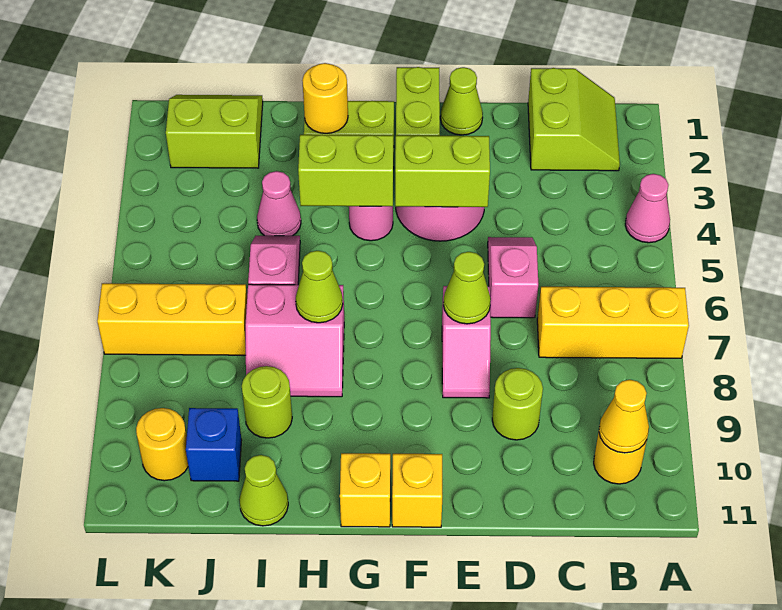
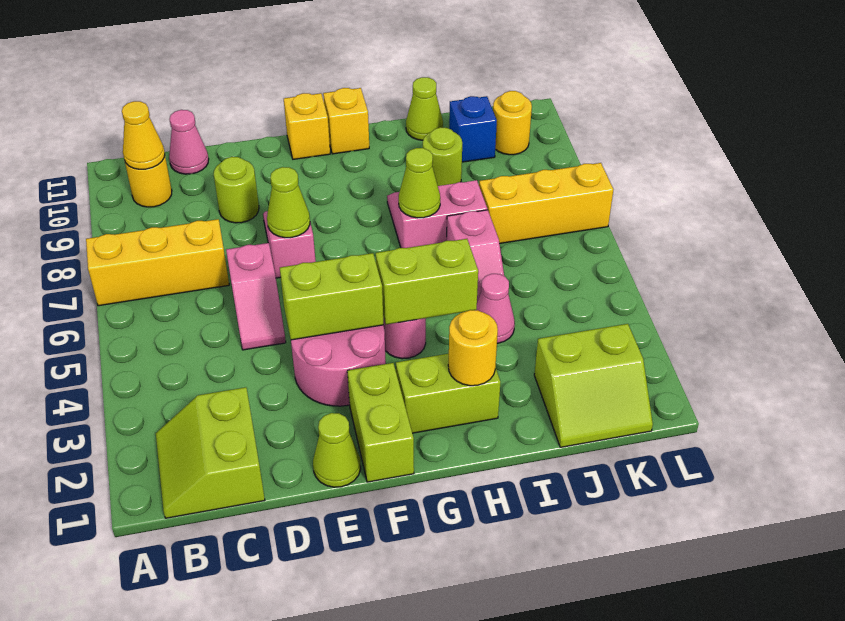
pink 1x1 cone [625,174,670,243] -> pink 1x1 cone moved to [169,110,209,174]

